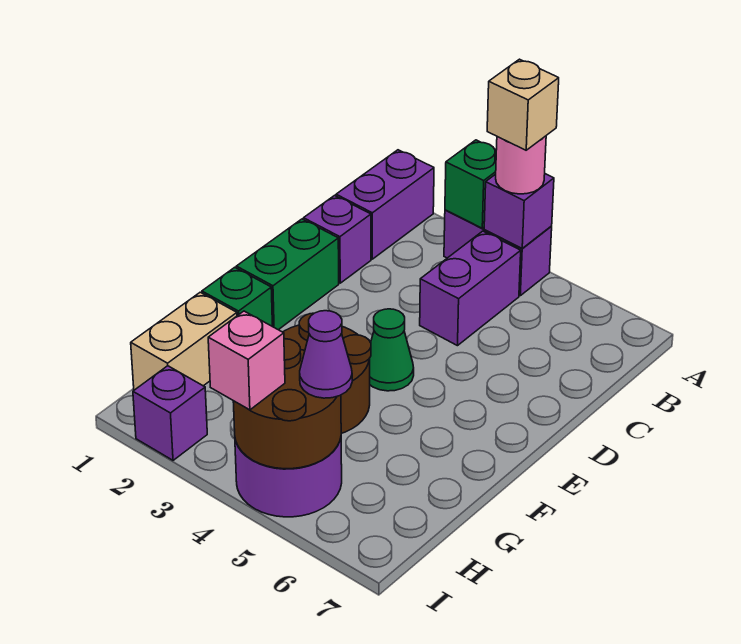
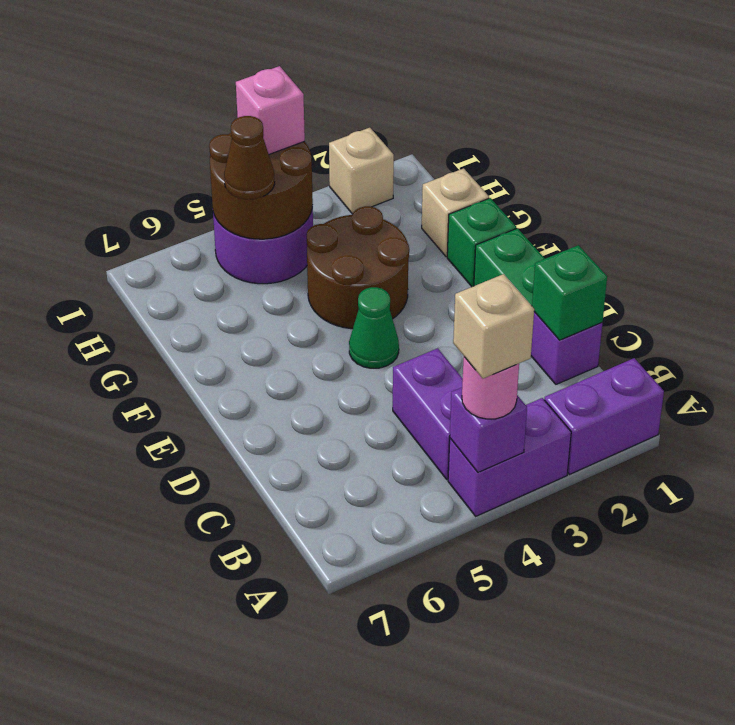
purple 1x2 brick [336,150,434,259] -> purple 1x2 brick turned to [544,358,664,474]
green 1x1 brick [445,140,496,228] -> green 1x1 brick moved to [532,245,607,340]
tan 1x2 brick [131,292,237,390] -> tan 1x1 brick [422,168,489,257]
purple 1x1 cone [300,311,352,398] -> brown 1x1 cone [224,116,275,199]
purple 1x1 brick [133,366,207,460] -> tan 1x1 brick [329,128,394,214]

